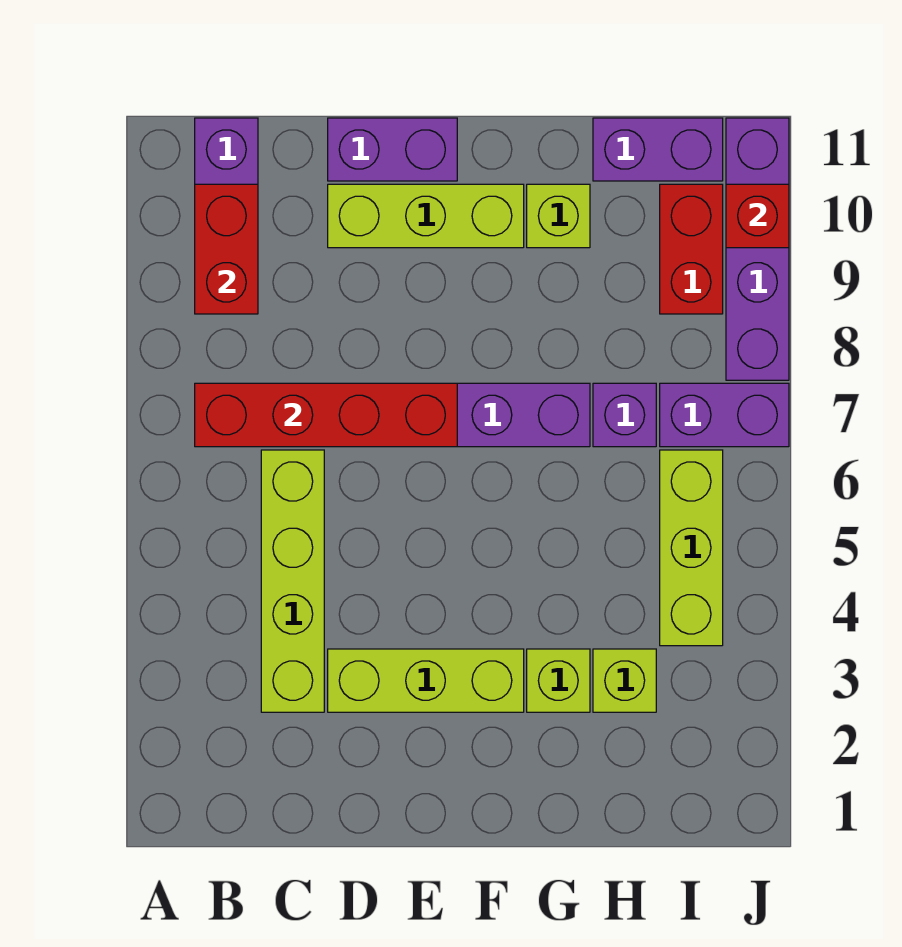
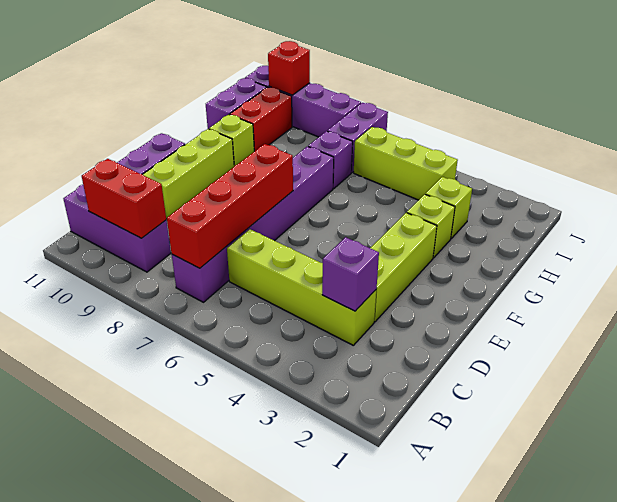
none -> purple 1x1 brick [322,237,379,311]
red 1x2 brick [660,184,723,314] -> red 1x2 brick turned to [230,87,292,151]

